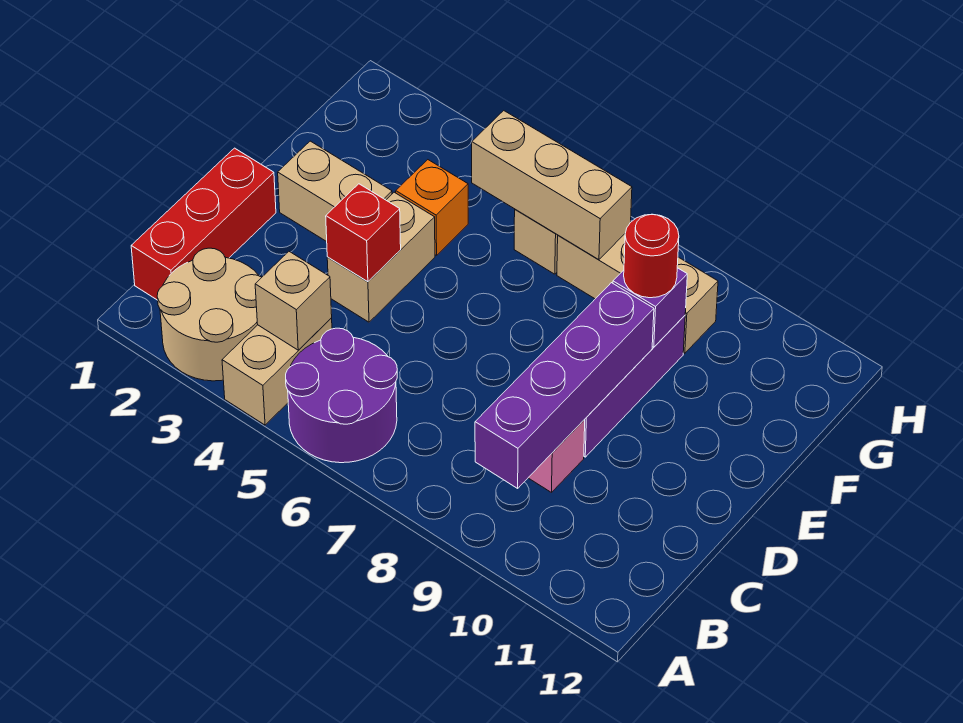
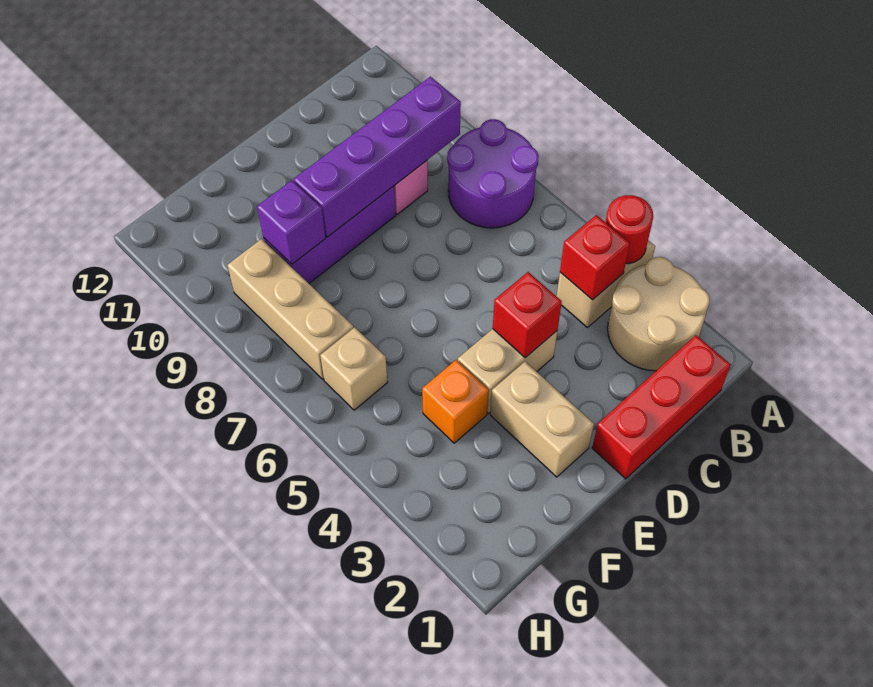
purple 2x2 round brick [286,328,397,463] -> purple 2x2 round brick moved to [447,119,539,228]
tan 1x1 brick [255,252,332,350] -> red 1x1 brick [560,215,630,300]
red 1x1 round brick [624,214,679,298] -> red 1x1 round brick moved to [605,195,653,264]
tan 1x3 brick [472,111,632,260] -> none

